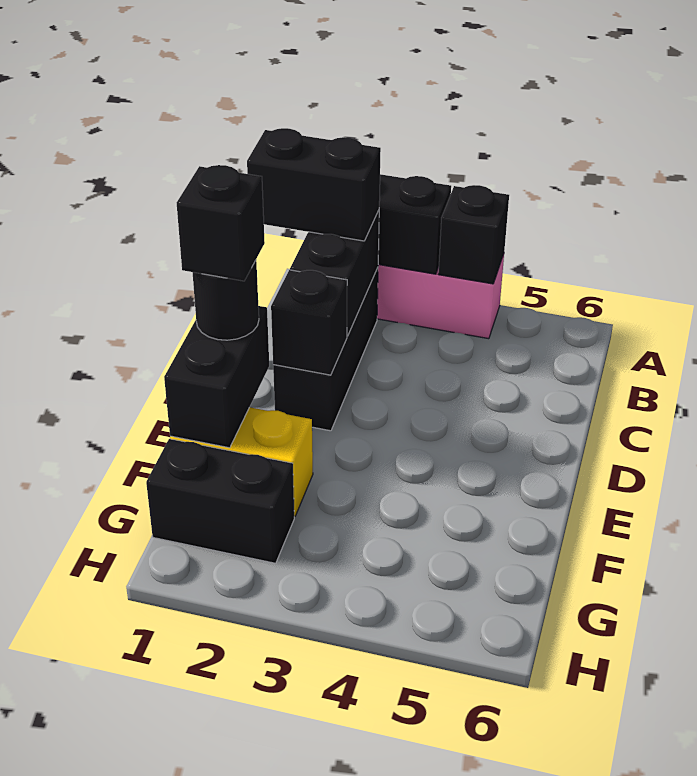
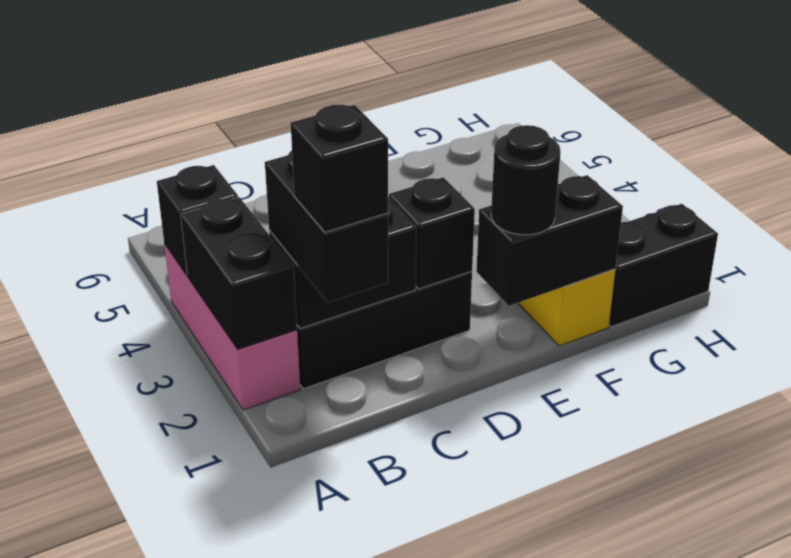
black 1x1 brick [177,165,265,281] -> black 1x1 brick moved to [291,105,388,232]
black 1x2 brick [146,439,294,563] -> black 1x2 brick turned to [609,204,718,327]

